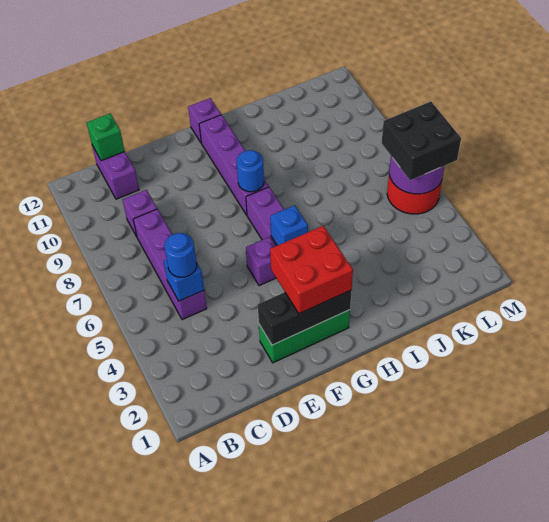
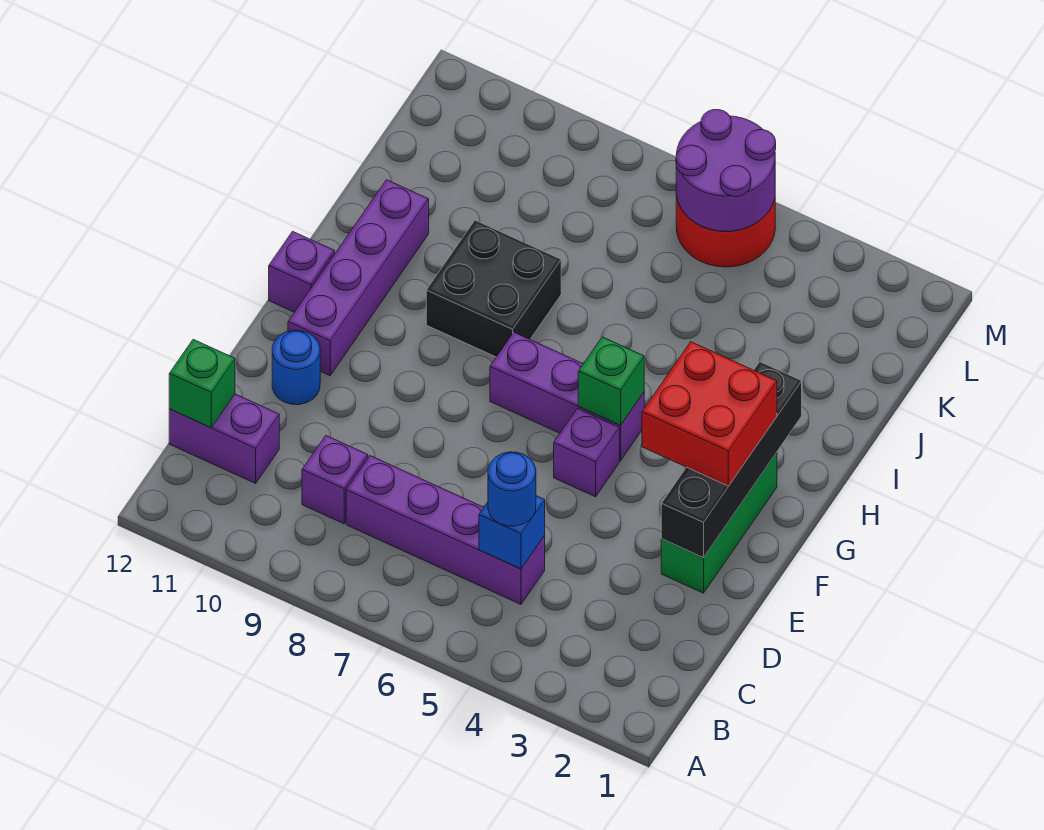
black 1x3 brick [258,290,352,345] -> black 1x4 brick [661,362,802,558]
blue 1x1 brick [270,205,308,246] -> green 1x1 brick [578,337,644,425]
purple 1x4 brick [199,115,269,215] -> purple 1x4 brick turned to [288,180,429,376]
blue 1x1 round brick [237,150,264,192] -> blue 1x1 round brick moved to [272,330,320,405]
black 2x2 brick [382,101,461,180] -> black 2x2 brick moved to [426,220,561,357]

